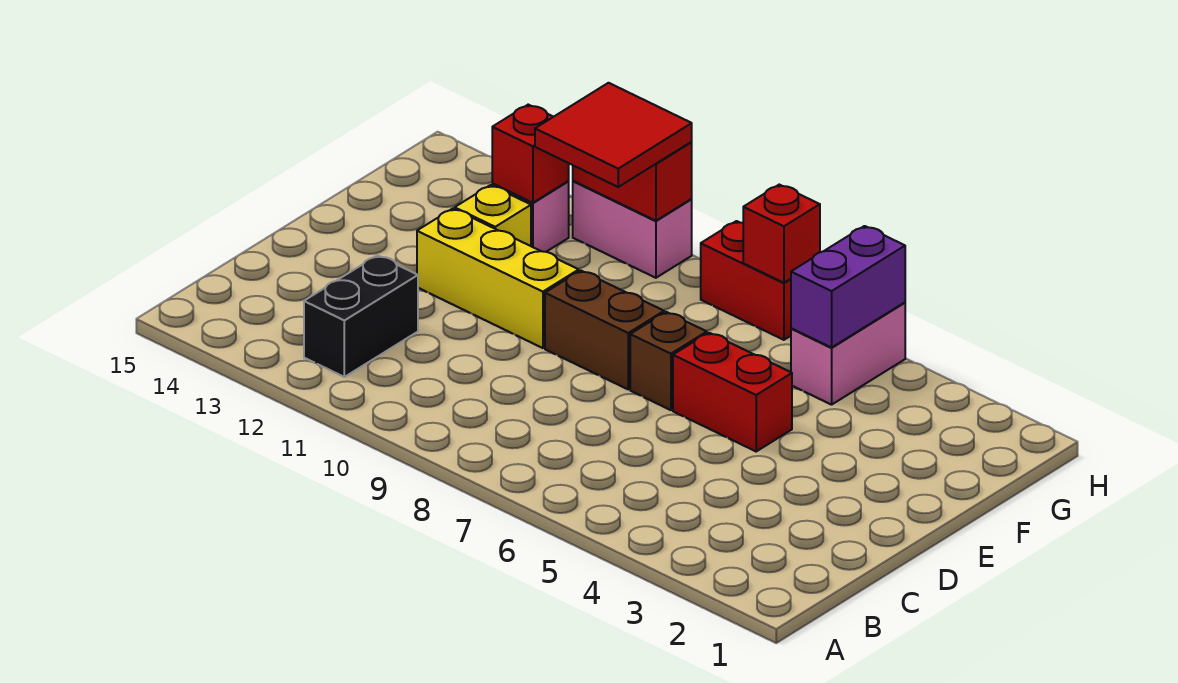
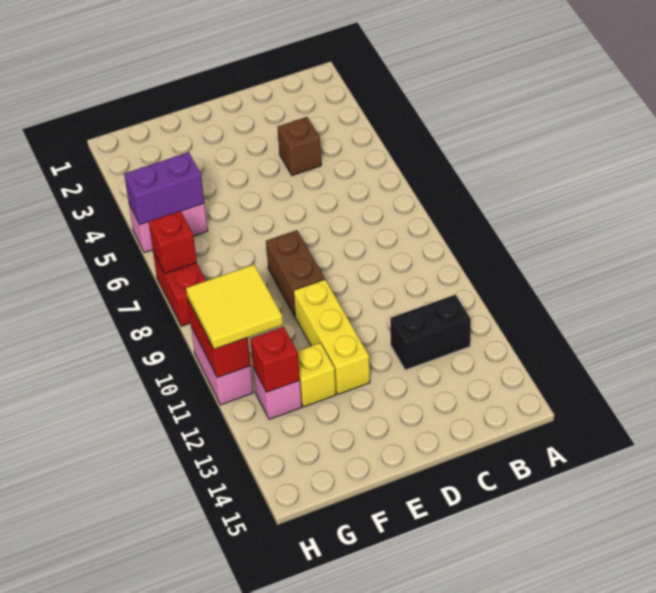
red 1x2 brick [673,333,792,451] -> none
brown 1x1 brick [630,312,707,410] -> brown 1x1 brick moved to [278,117,321,176]
red 2x2 tile [535,83,692,187] -> yellow 2x2 tile [186,264,283,349]

